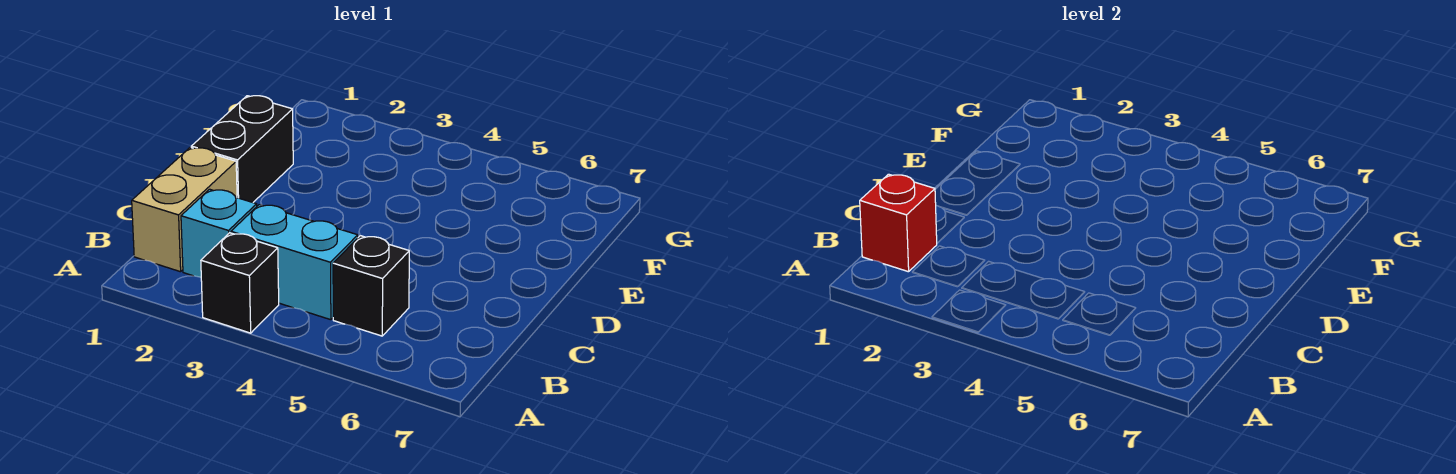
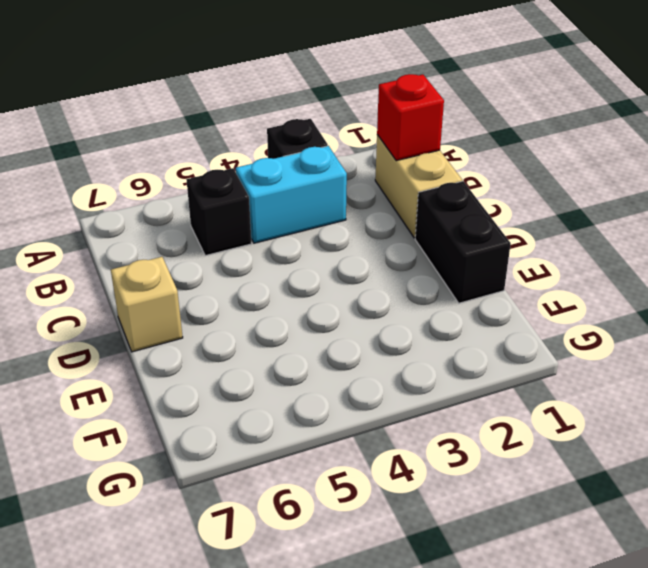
cyan 1x1 brick [181,189,257,277] -> none
none -> tan 1x1 brick [111,257,183,352]

